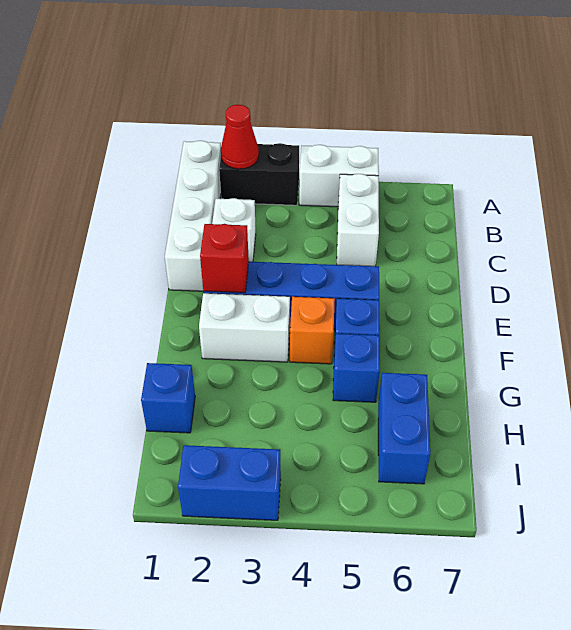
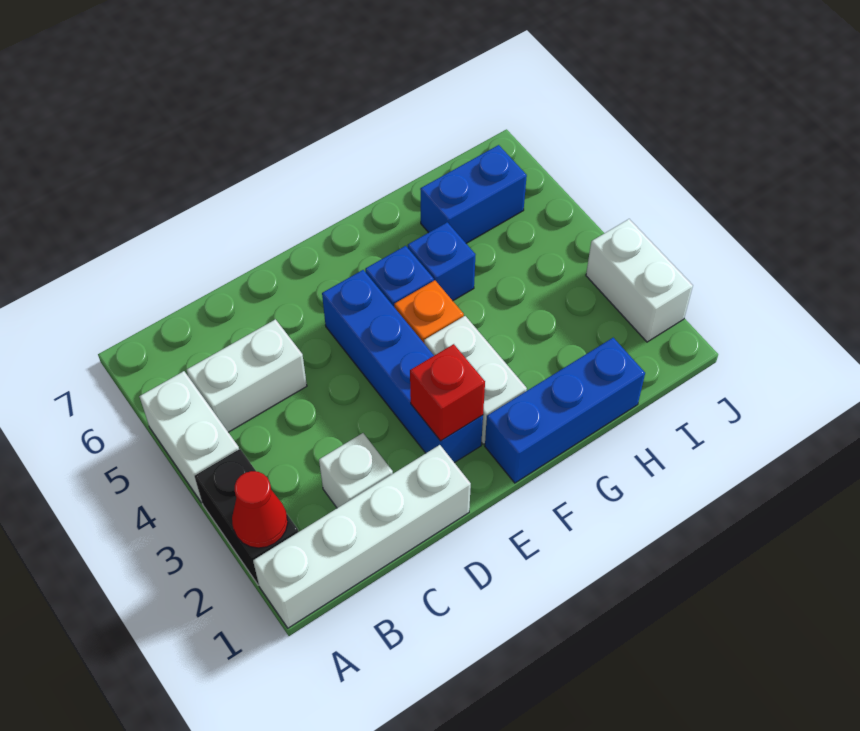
blue 1x1 brick [141,363,195,433] -> blue 1x3 brick [485,338,645,483]
blue 1x2 brick [178,445,281,520] -> white 1x2 brick [586,219,693,342]

